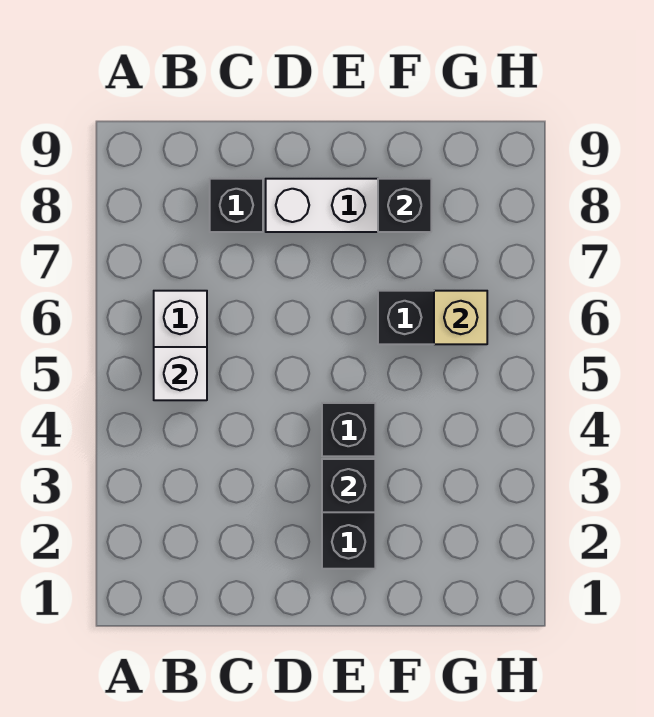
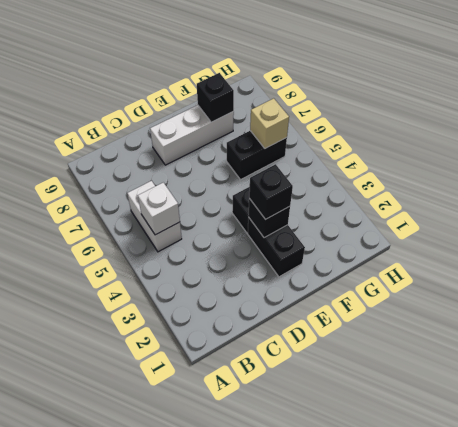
black 1x1 brick [210,179,263,232] -> black 1x1 brick moved to [249,164,293,220]

